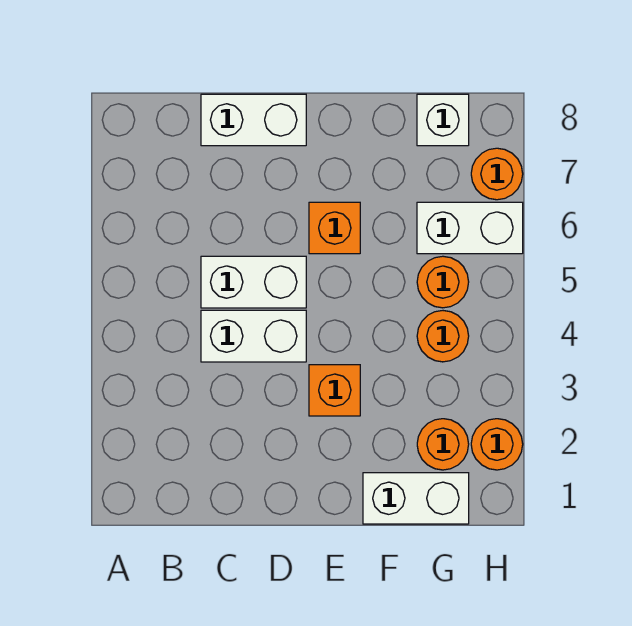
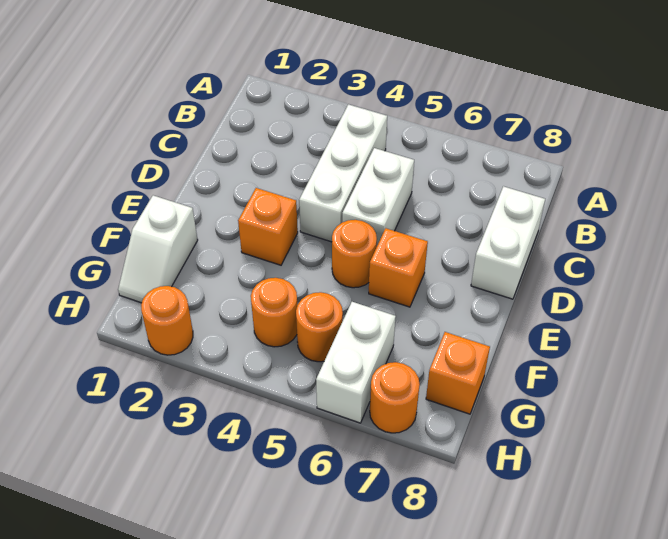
white 1x2 brick [201,310,306,362] -> white 1x3 brick [299,105,387,242]
white 1x2 brick [363,473,469,524] -> white 1x2 slope [118,195,198,303]
orange 1x1 round brick [417,419,469,470] -> orange 1x1 round brick moved to [332,220,377,288]
white 1x1 brick [417,94,469,146] -> orange 1x1 brick [426,332,490,414]

